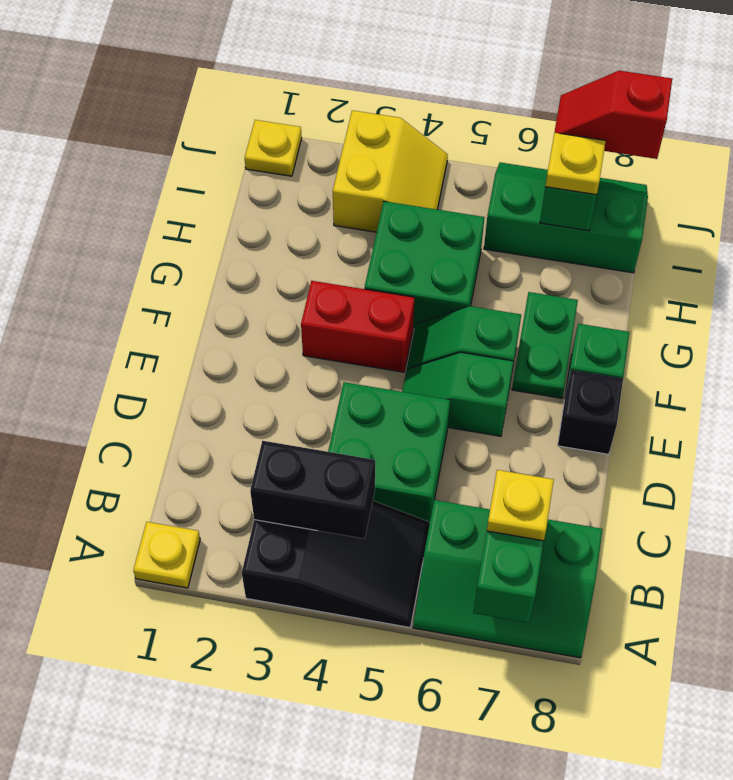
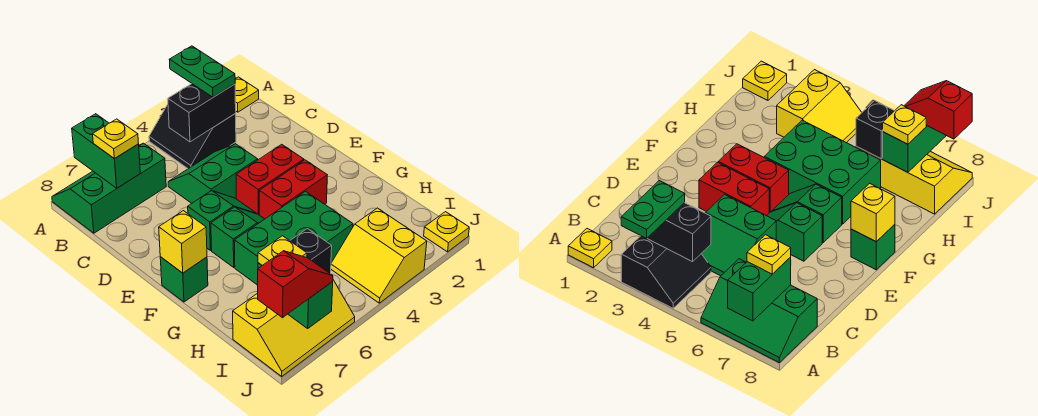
black 2x3 slope [242,501,430,627] -> black 2x2 slope [149,105,236,169]
green 2x2 brick [328,382,450,522] -> green 2x2 slope [168,144,258,203]
none -> red 1x2 brick [236,144,304,215]
black 1x1 brick [558,370,623,454] -> black 1x1 brick moved to [290,229,332,274]
green 1x2 plate [512,292,578,398] -> green 1x2 plate moved to [169,46,235,97]
none -> yellow 1x1 brick [159,211,207,273]
green 2x2 brick [365,201,484,328] -> green 2x3 brick [234,192,353,285]
green 2x3 slope [484,162,648,273] -> yellow 2x3 slope [233,280,355,376]

